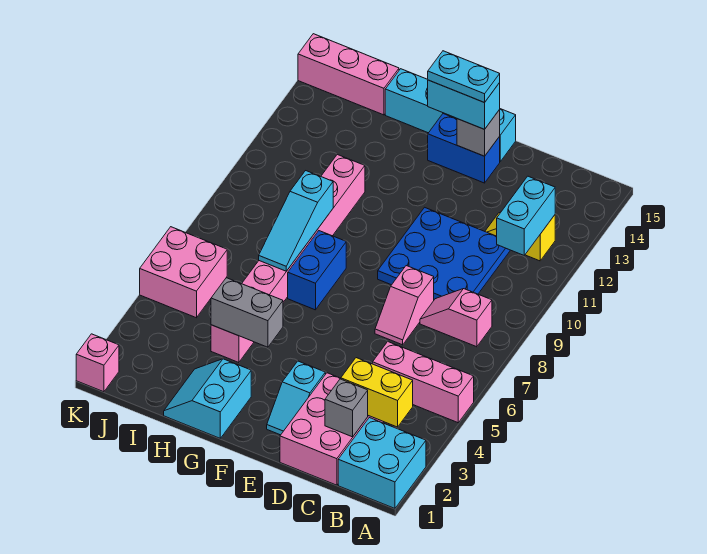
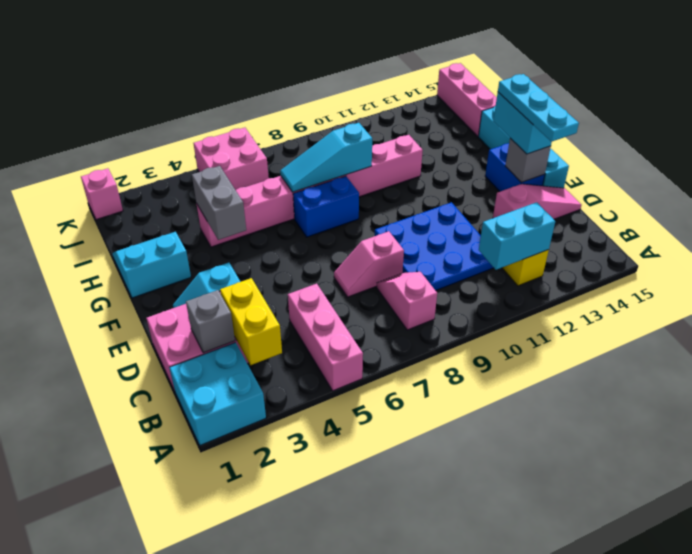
none -> pink 1x3 slope [493,184,581,219]
cyan 1x2 plate [428,51,500,103] -> cyan 1x3 plate [498,74,579,142]

